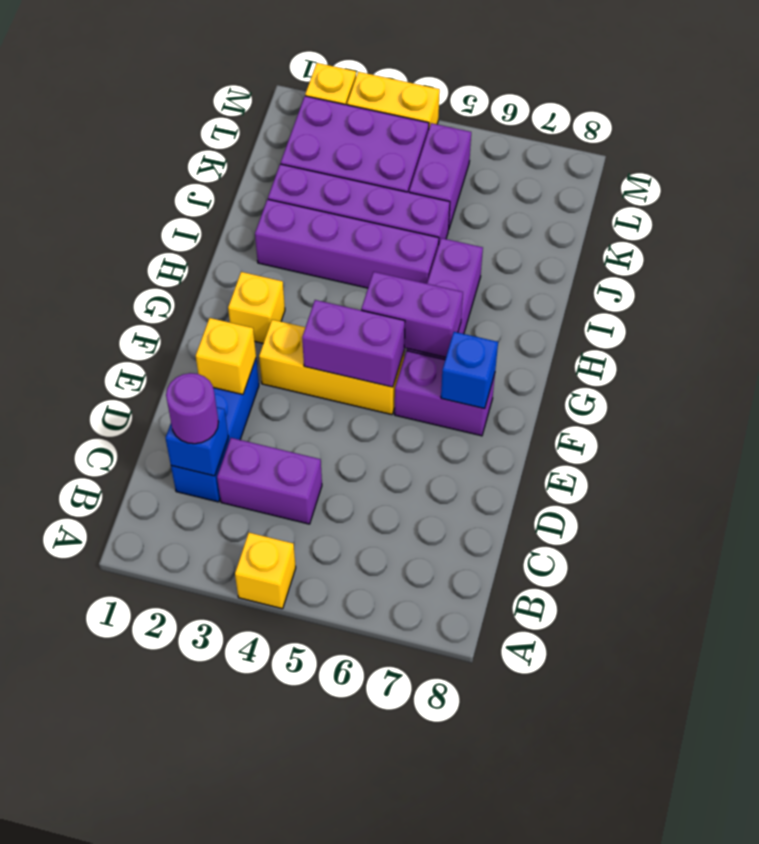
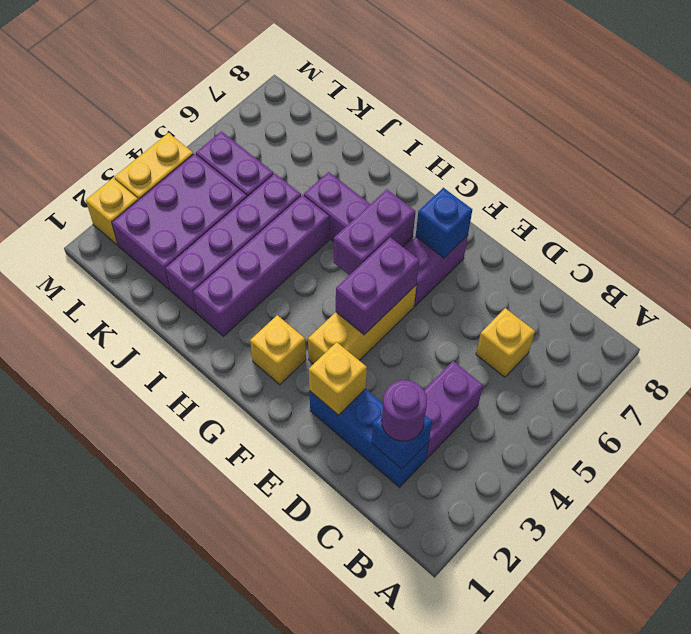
yellow 1x1 brick [235,533,296,609] -> yellow 1x1 brick moved to [476,308,535,377]

